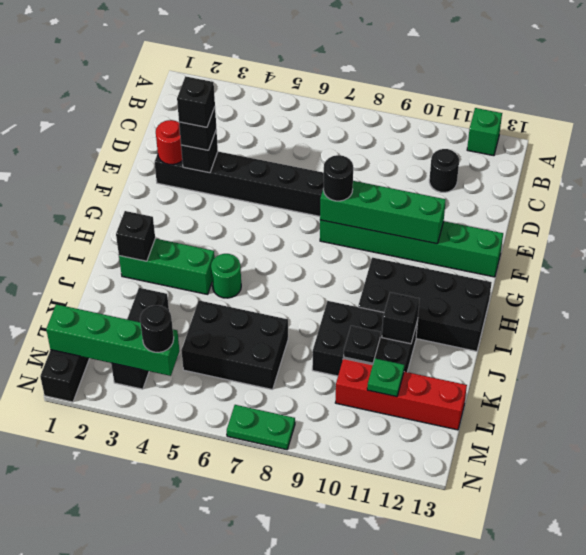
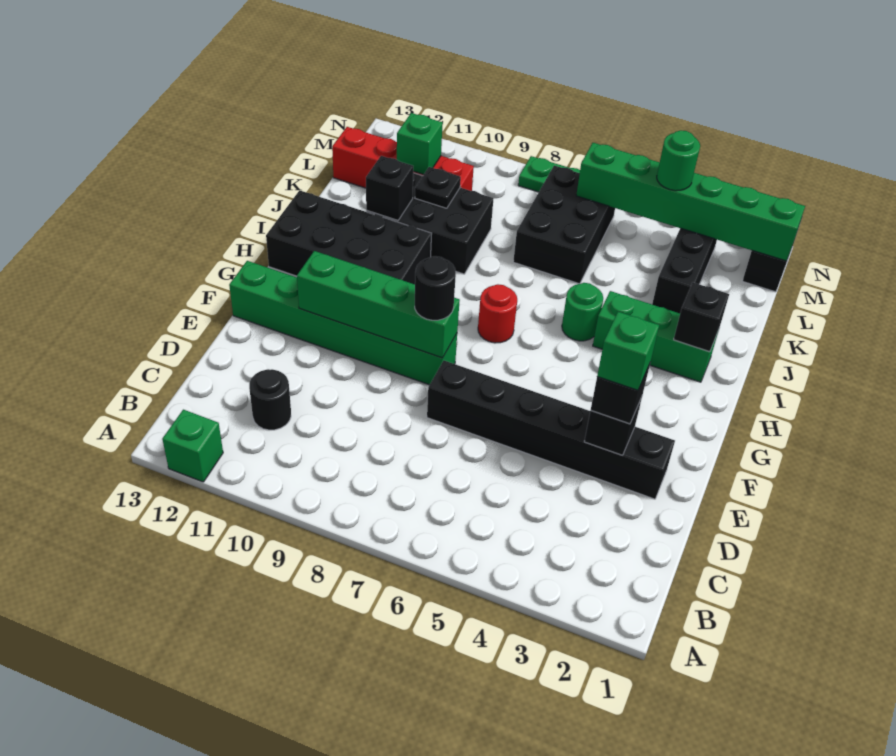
red 1x1 round brick [156,120,182,165] -> red 1x1 round brick moved to [478,284,517,343]
black 1x1 brick [177,76,215,127] -> green 1x1 brick [597,312,659,390]
black 2x3 brick [181,301,288,390] -> black 2x3 brick turned to [513,166,615,284]
green 1x1 plate [367,358,404,397] -> green 1x1 brick [397,113,443,175]
green 1x4 brick [46,304,179,376] -> green 1x6 brick [576,143,805,261]
black 1x1 round brick [140,305,174,352] -> green 1x1 round brick [657,130,700,191]

